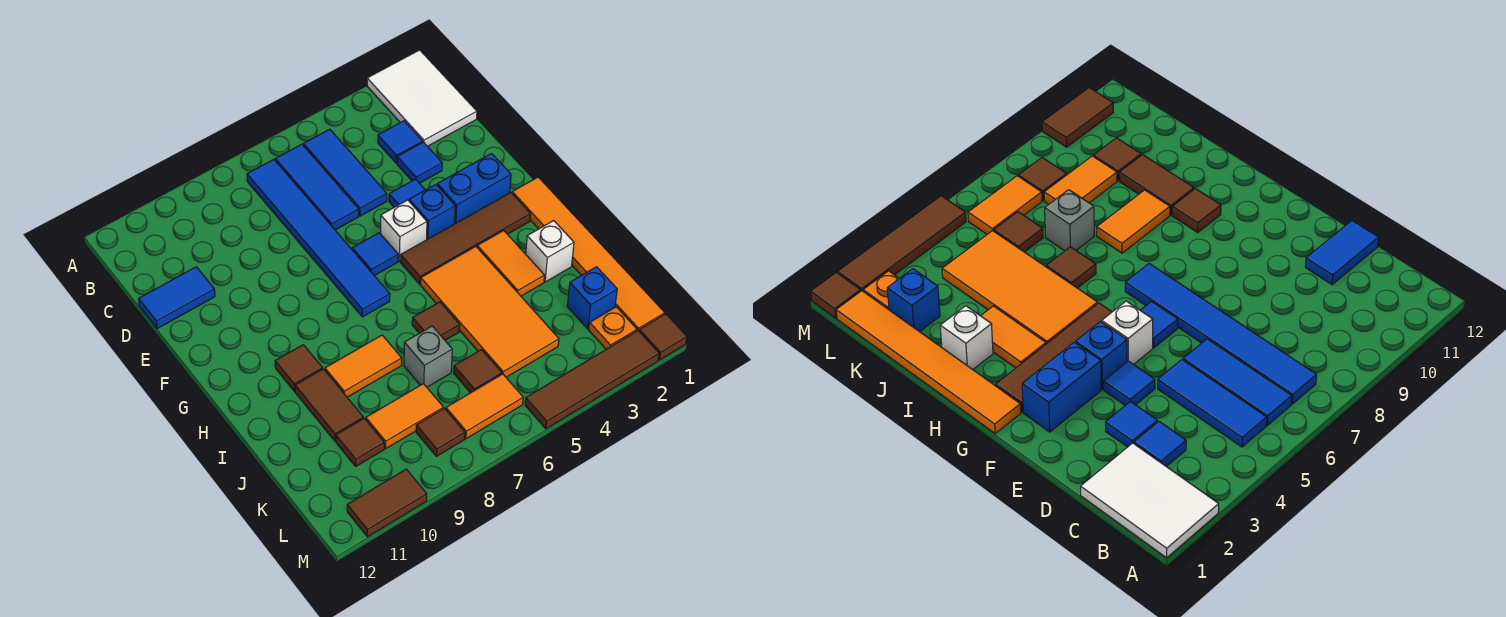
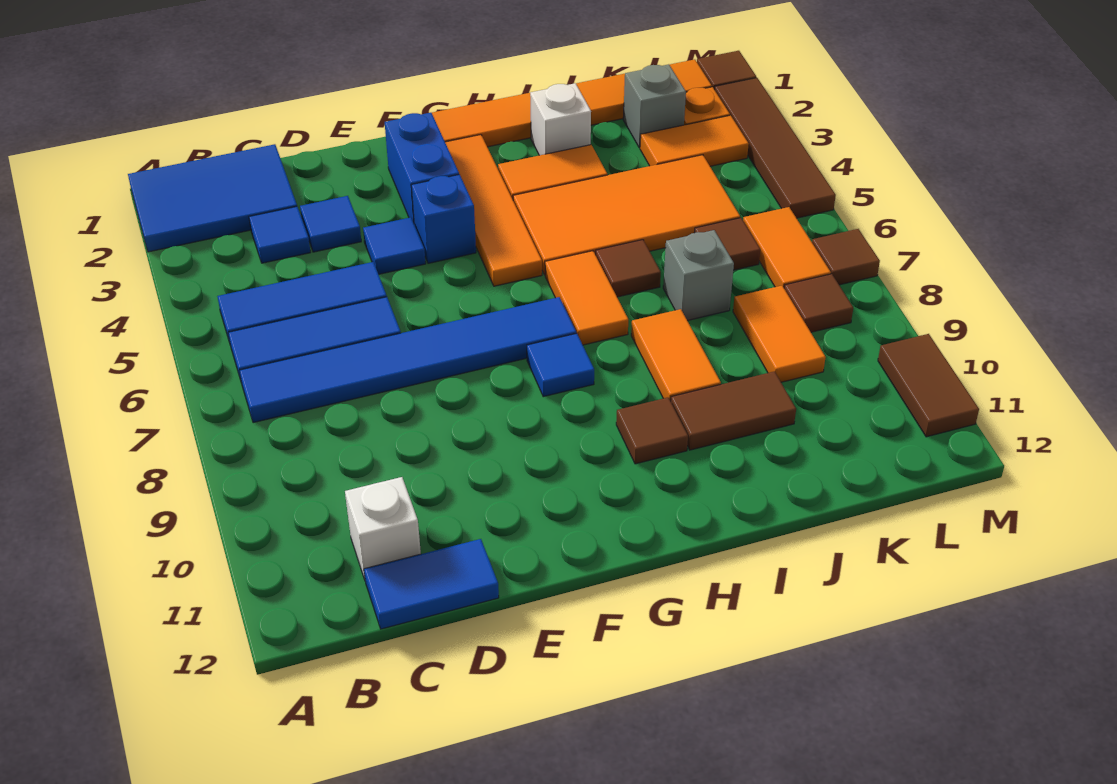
white 2x3 tile [367,50,477,146] -> blue 2x3 tile [128,144,297,252]
blue 1x2 tile [139,267,215,328] -> blue 1x2 tile turned to [364,539,499,629]
white 1x1 brick [381,200,427,261] -> white 1x1 brick moved to [345,477,421,579]
blue 1x1 tile [352,233,398,276] -> blue 1x1 tile moved to [527,333,594,397]
brown 1x4 tile [401,193,530,284] -> orange 1x4 tile [445,135,542,286]
none -> orange 1x2 tile [545,251,628,345]
blue 1x1 brick [567,267,617,329] -> grey 1x1 brick [623,64,686,148]
none -> orange 1x2 tile [640,115,749,166]
brown 1x1 tile [336,418,384,466] -> brown 1x1 tile moved to [812,229,880,285]

